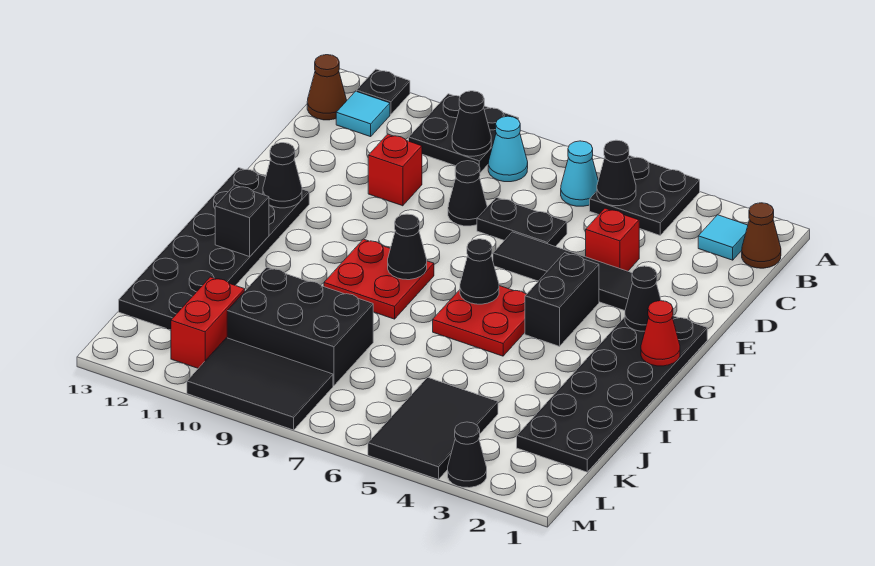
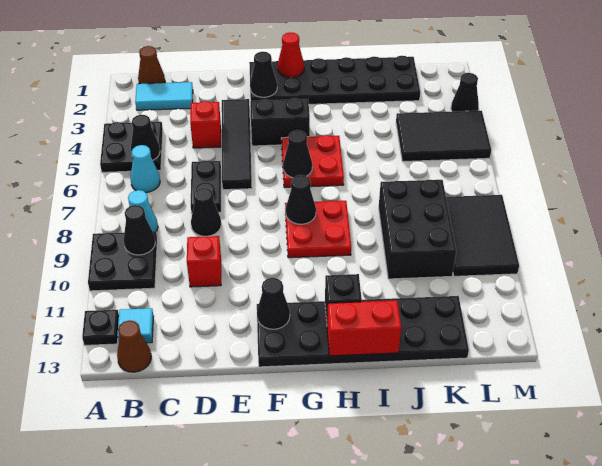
cyan 1x1 tile [698,215,748,260] -> cyan 1x2 tile [135,82,193,110]
red 1x2 brick [171,277,245,368] -> red 1x2 brick moved to [327,300,401,356]

